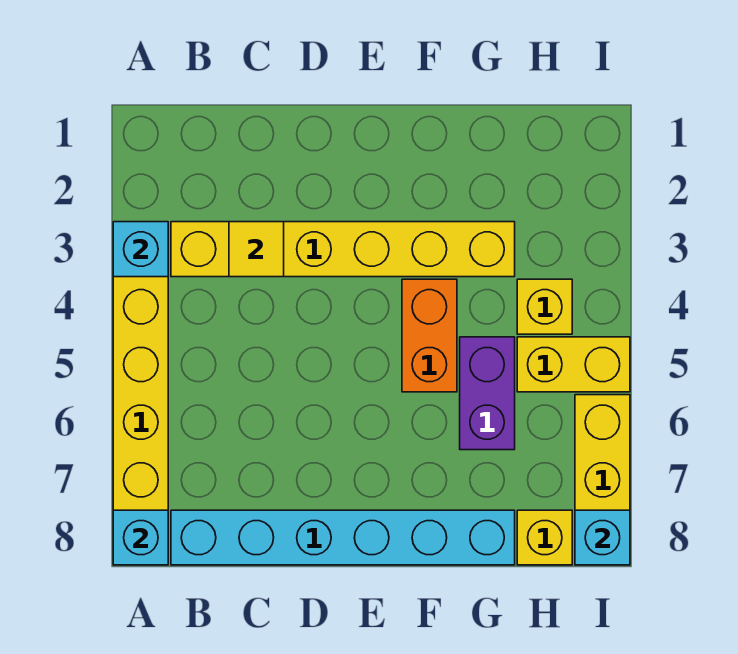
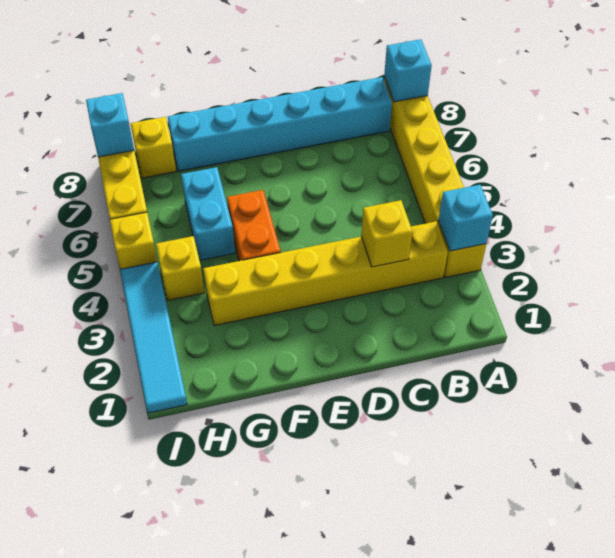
yellow 1x1 tile [229,222,284,277] -> yellow 1x1 brick [361,200,412,267]
purple 1x2 brick [460,337,515,450] -> cyan 1x2 brick [181,167,235,261]
yellow 1x2 brick [517,337,630,392] -> yellow 1x1 brick [110,212,157,269]
none -> cyan 1x4 tile [120,262,187,413]

